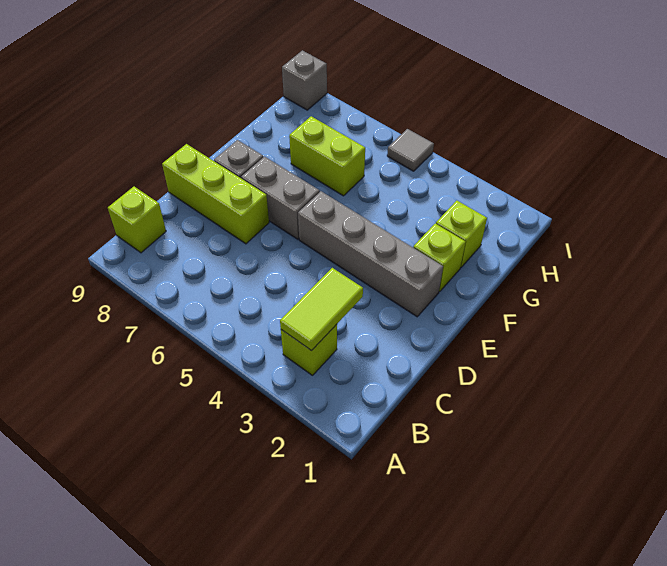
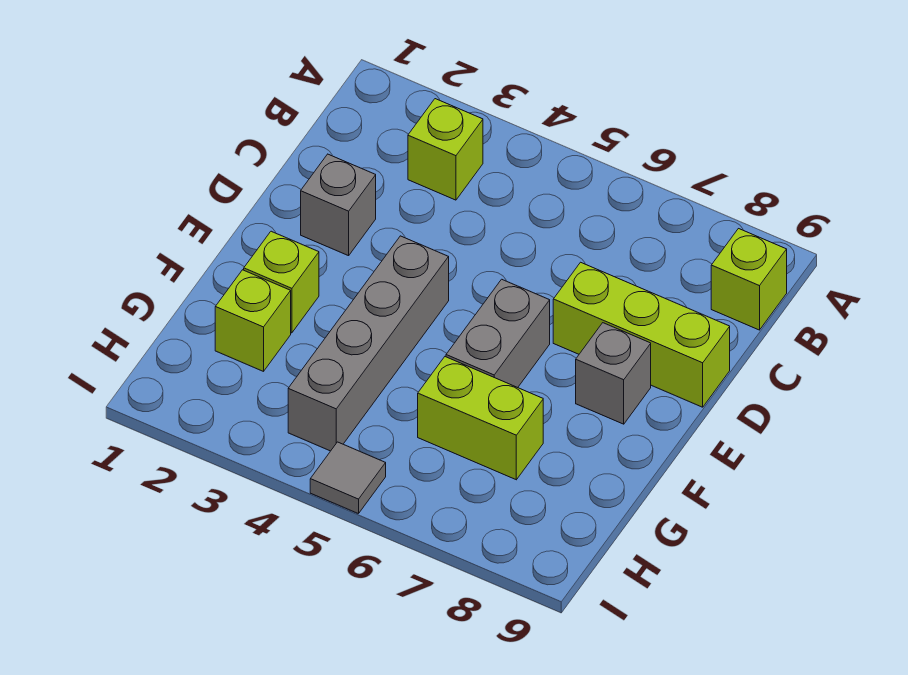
lime 1x2 tile [280,268,363,351] -> none
grey 1x4 brick [298,191,443,317] -> grey 1x4 brick turned to [288,236,449,451]
grey 1x2 brick [241,157,320,239] -> grey 1x2 brick turned to [446,279,550,388]
grey 1x1 brick [282,50,327,110] -> grey 1x1 brick moved to [301,154,376,256]

